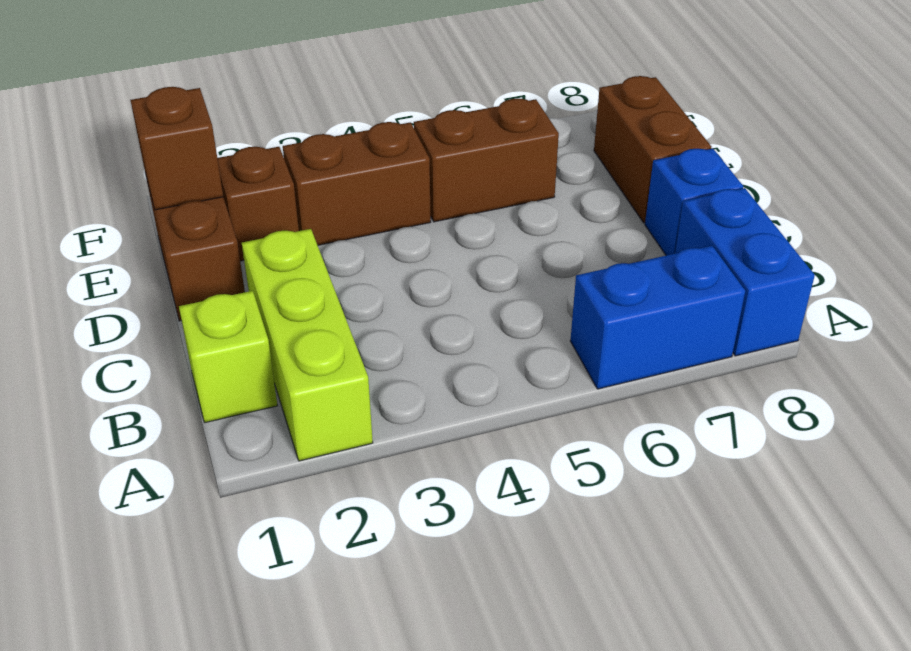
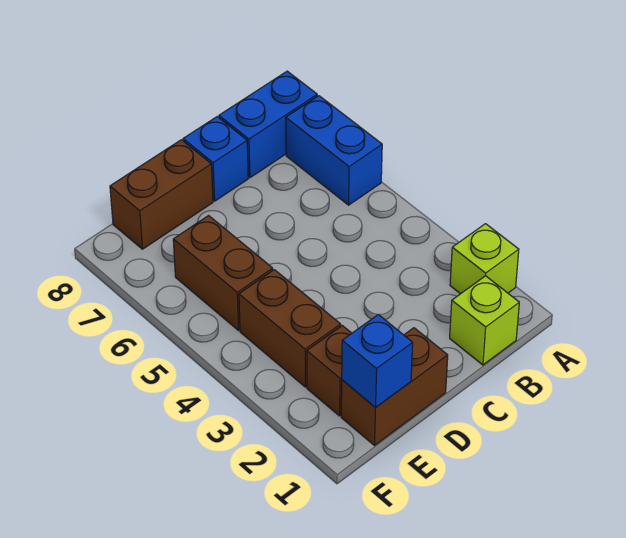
lime 1x3 brick [242,229,373,461] -> lime 1x1 brick [450,224,519,294]
brown 1x1 brick [130,87,223,210] -> blue 1x1 brick [342,315,413,408]

